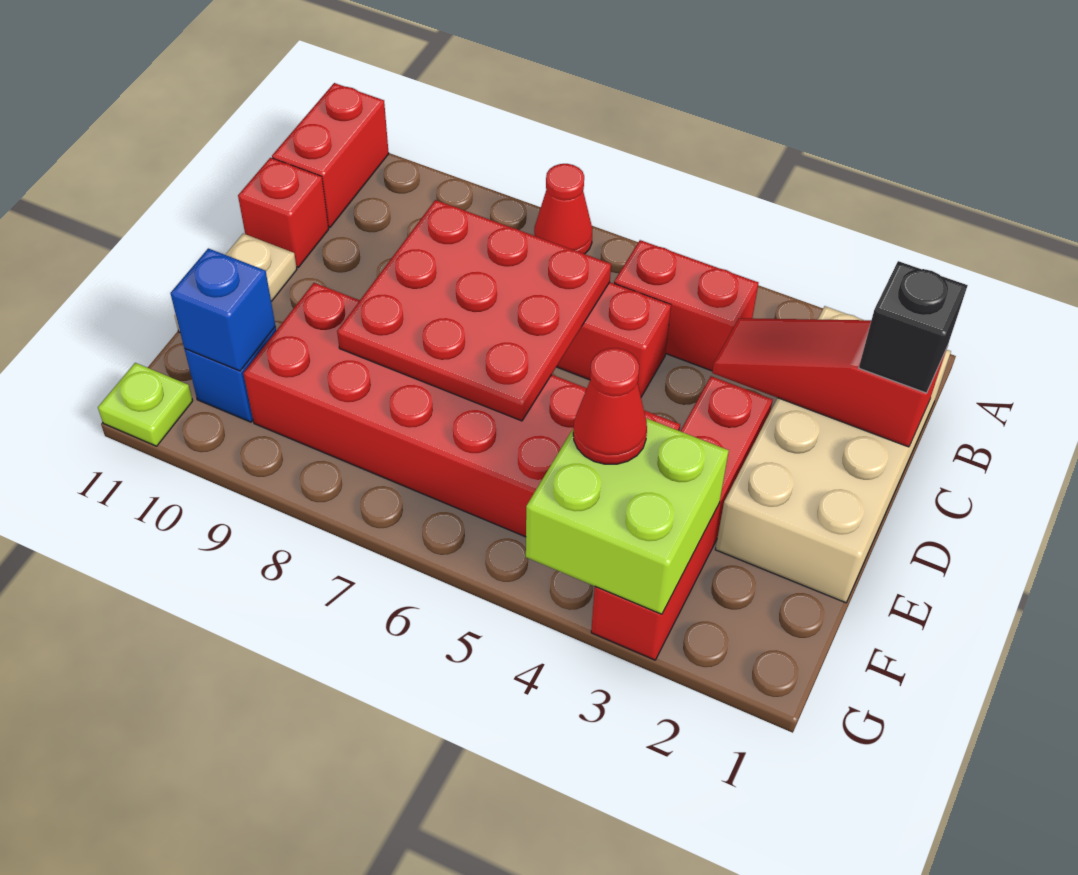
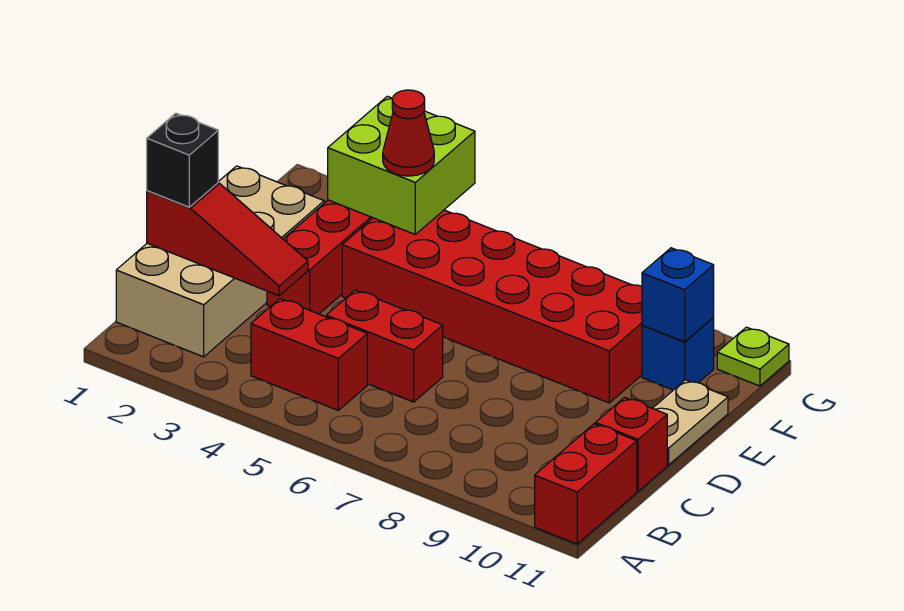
red 1x1 cone [534,164,592,254] -> none
red 3x3 plate [337,200,611,421] -> none

